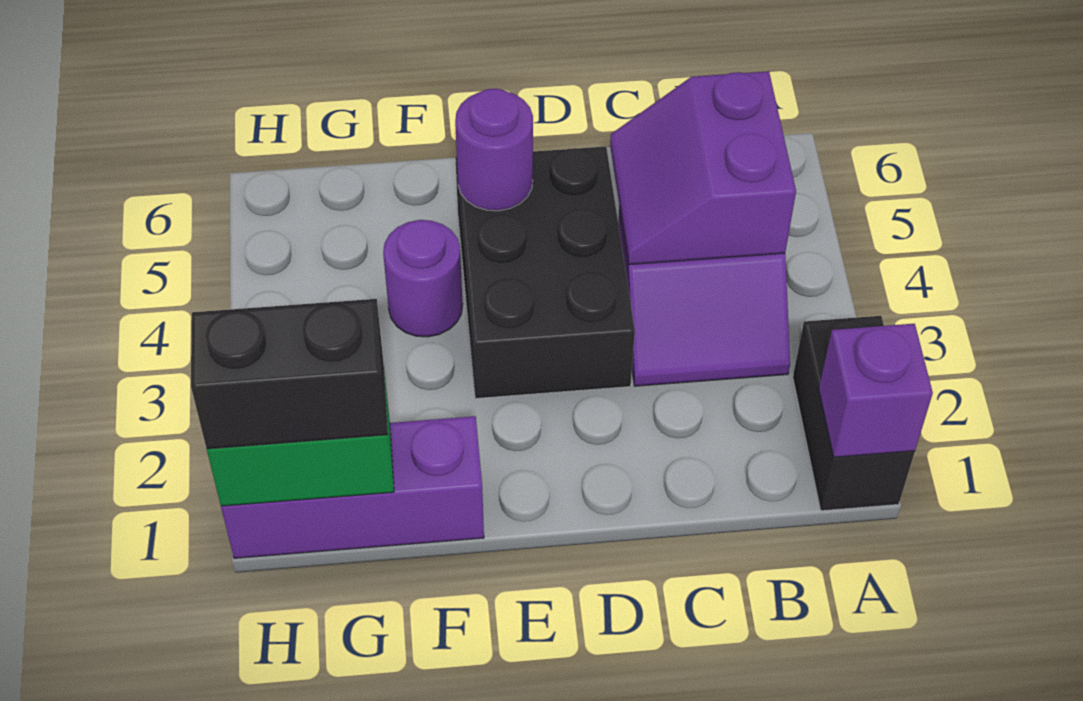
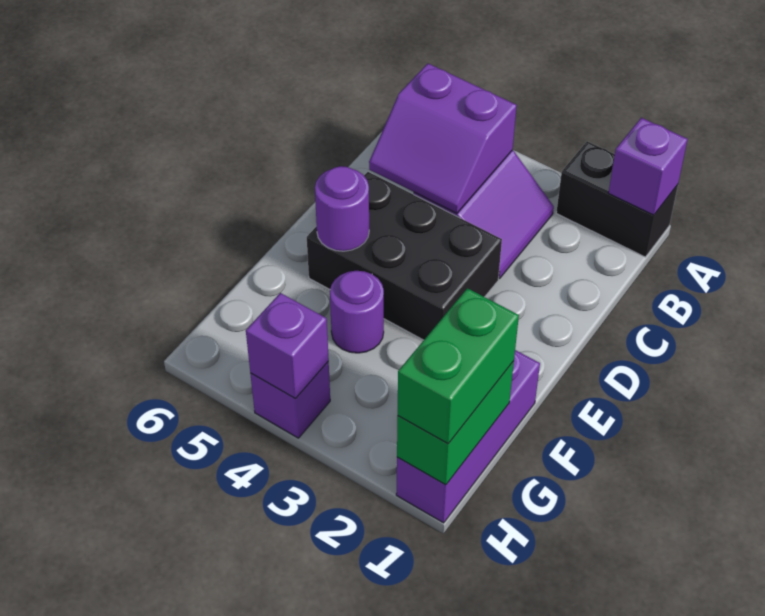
black 1x2 brick [191,299,388,449] -> green 1x2 brick [398,288,519,444]
none -> purple 1x1 brick [250,362,330,438]
none -> purple 1x1 brick [246,293,329,398]

